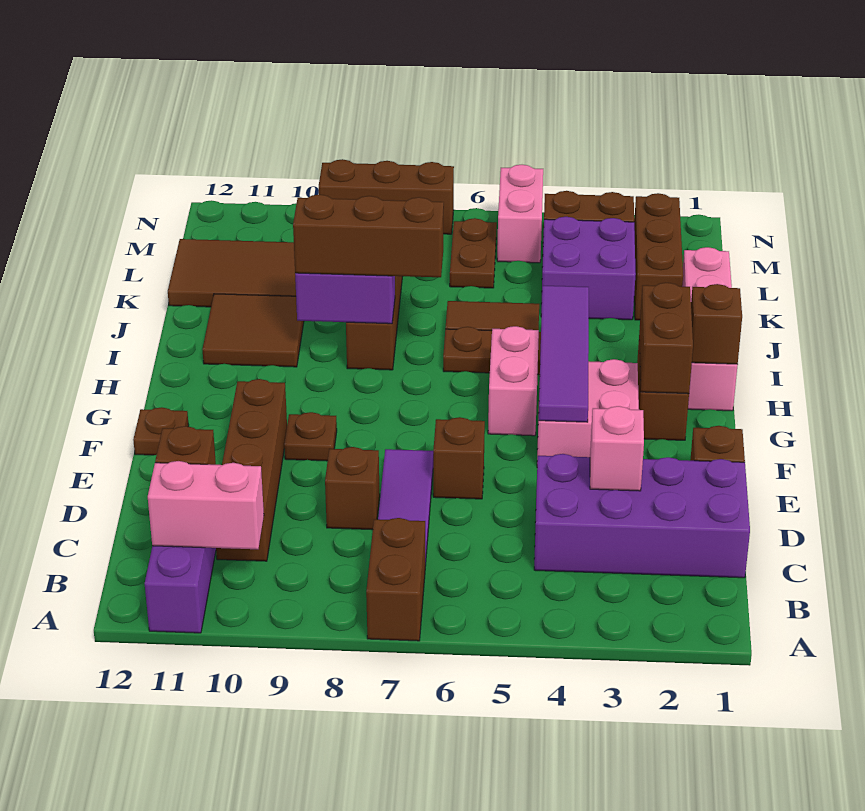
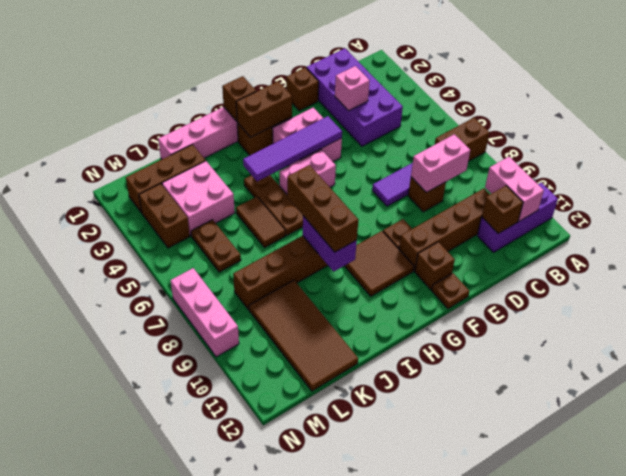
brown 1x1 brick [433,417,485,499] -> brown 1x1 brick moved to [415,242,455,290]
brown 2x2 tile [203,294,304,367] -> brown 2x2 tile moved to [345,231,414,296]
purple 2x2 brick [541,217,636,320] -> pink 2x2 brick [162,161,235,236]
brown 1x2 plate [450,218,497,288] -> brown 1x2 plate turned to [191,220,241,272]
pink 1x2 brick [497,165,543,263] -> pink 1x2 brick moved to [411,134,470,192]
brown 1x3 brick [319,159,454,234] -> pink 1x3 brick [170,268,239,357]

